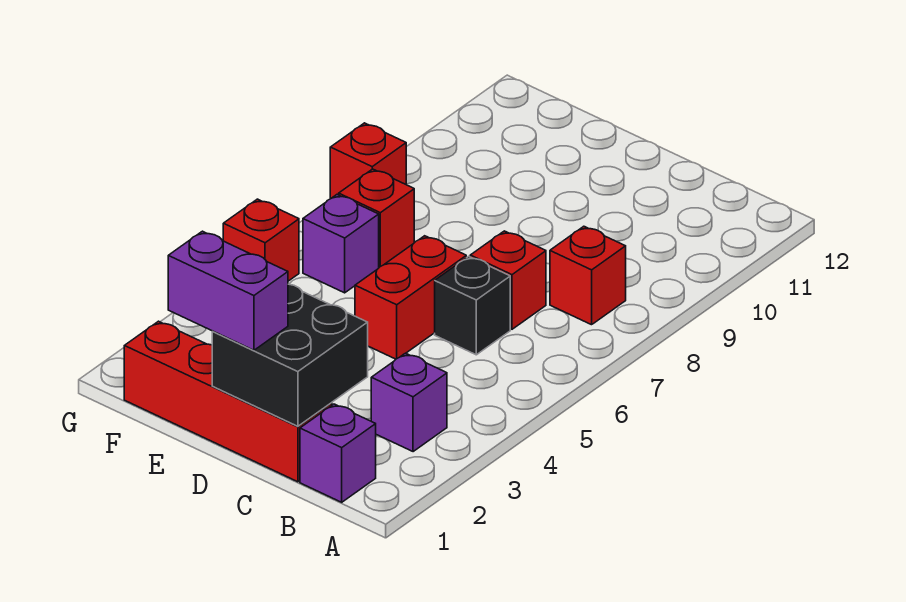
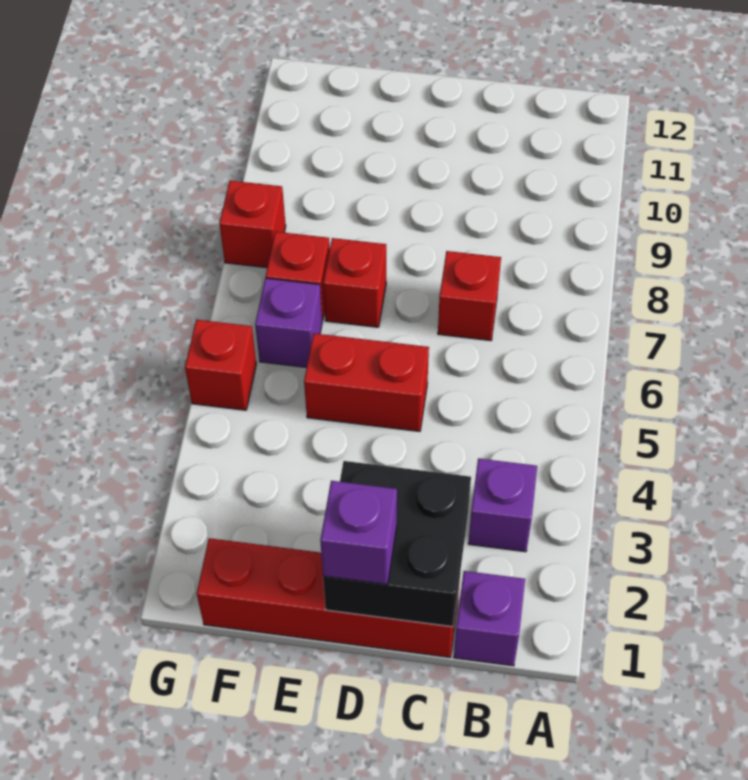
red 1x1 brick [550,226,626,325] -> red 1x1 brick moved to [323,238,386,327]
black 1x1 brick [435,256,510,355] -> none
purple 1x2 brick [168,231,288,350] -> purple 1x1 brick [320,481,397,584]
red 1x2 brick [355,236,466,359] -> red 1x2 brick turned to [304,333,429,431]

